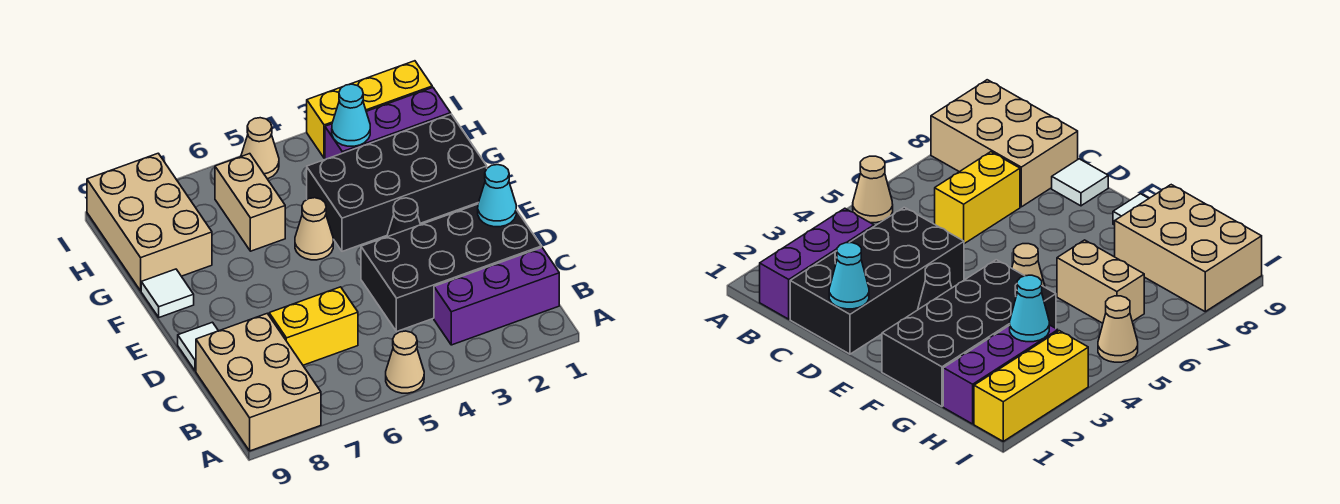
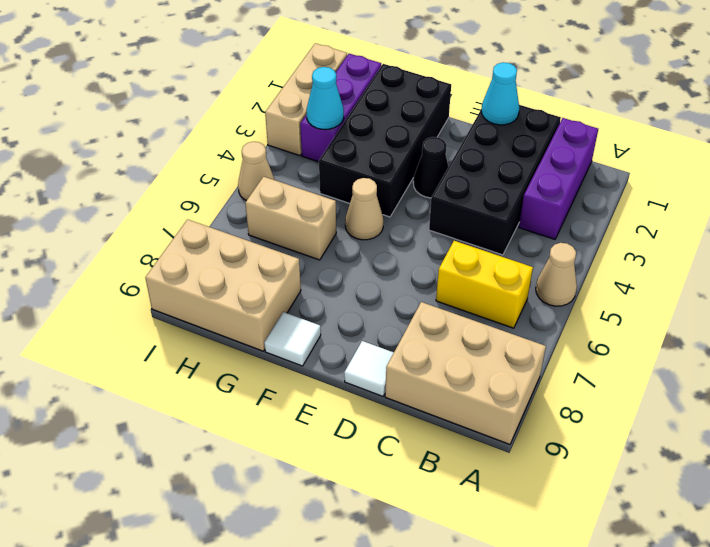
yellow 1x2 brick [269,287,358,365] -> yellow 1x2 brick turned to [436,241,533,328]
yellow 1x3 brick [307,61,432,158] -> tan 1x3 brick [265,43,347,156]

